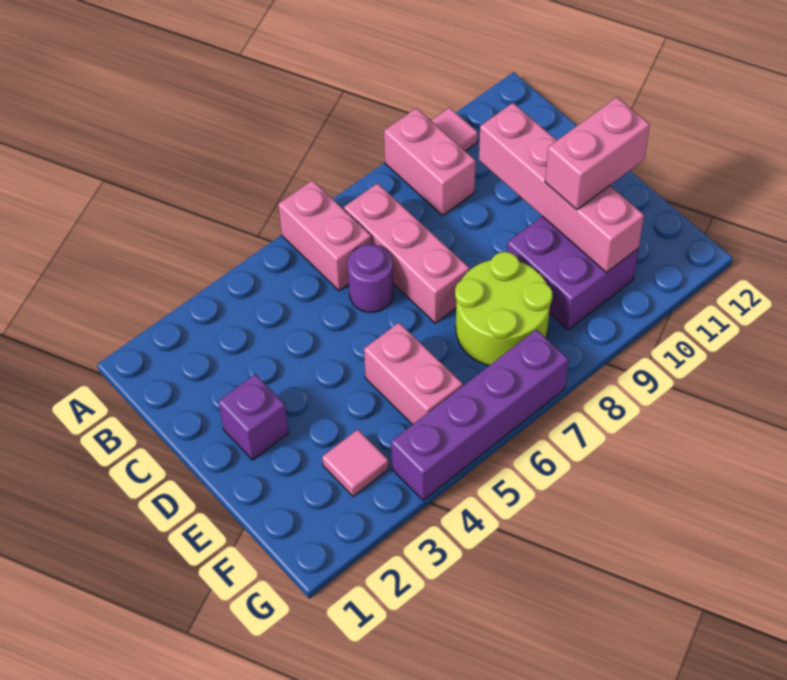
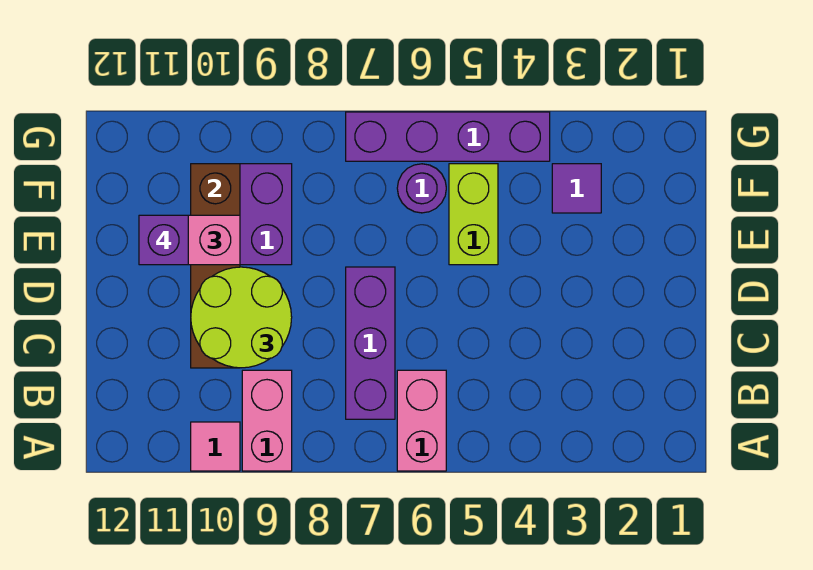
pink 1x3 brick [344,183,469,323] -> purple 1x3 brick [346,267,395,419]
purple 1x1 round brick [348,244,394,312] -> purple 1x1 round brick moved to [397,164,446,213]
pink 1x4 brick [479,103,644,273] -> brown 1x4 brick [191,164,240,368]
purple 1x1 brick [218,374,288,460] -> purple 1x1 brick moved to [139,215,188,265]
pink 1x2 brick [364,323,463,425] -> lime 1x2 brick [449,164,498,265]
lime 2x2 round brick [455,252,553,366] -> lime 2x2 round brick moved to [191,267,292,368]
pink 1x1 tile [322,430,389,497] -> purple 1x1 tile [552,164,601,213]

